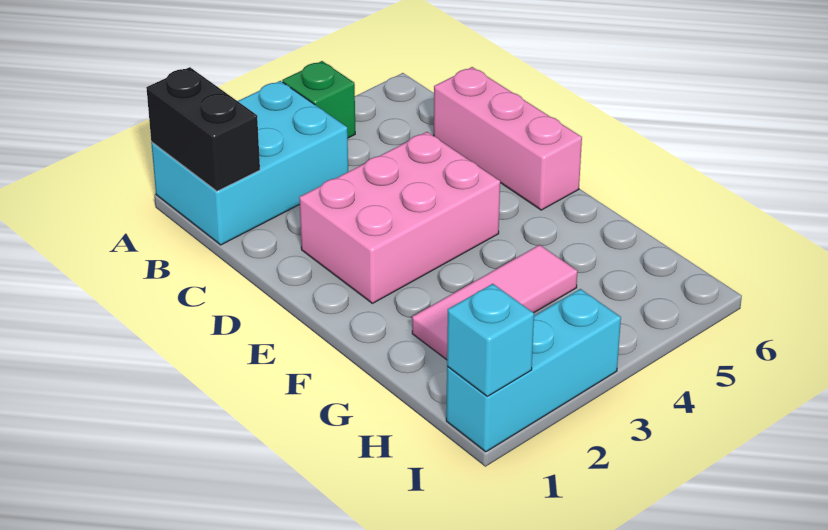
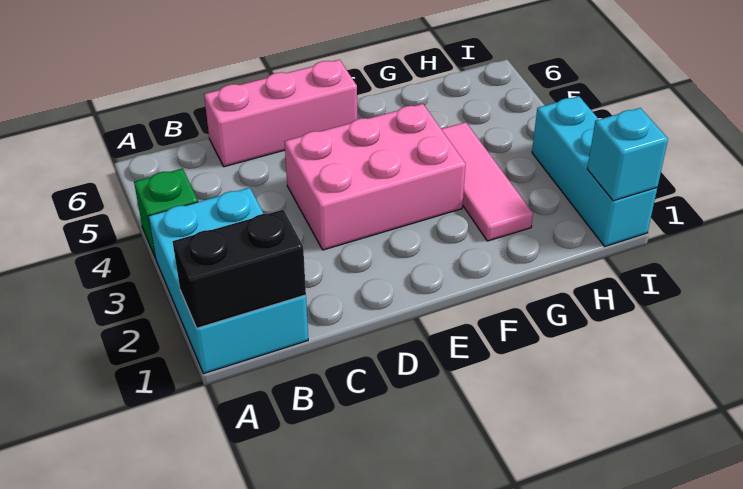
pink 2x3 brick [299,132,500,303] -> pink 2x3 brick turned to [285,104,466,250]

